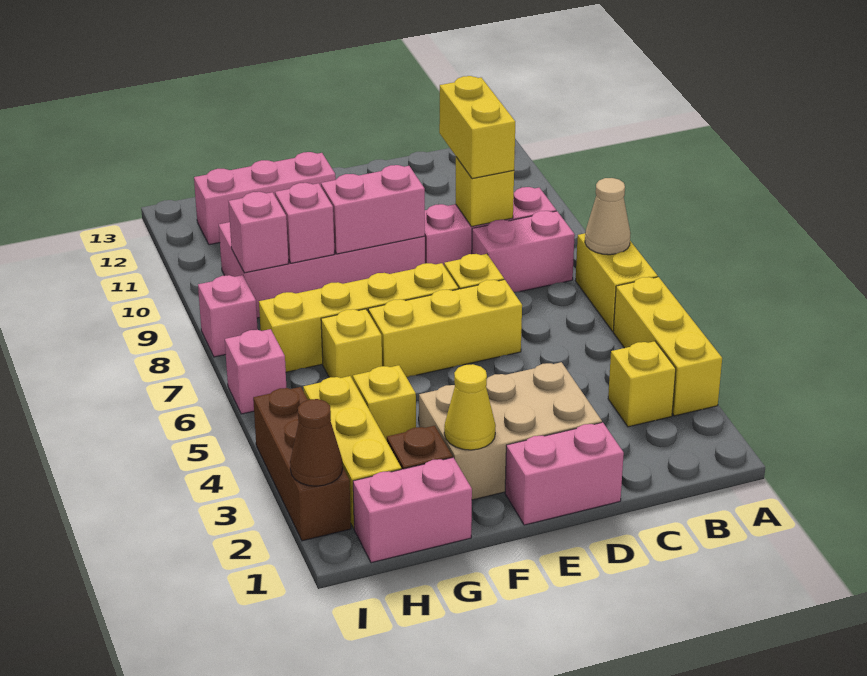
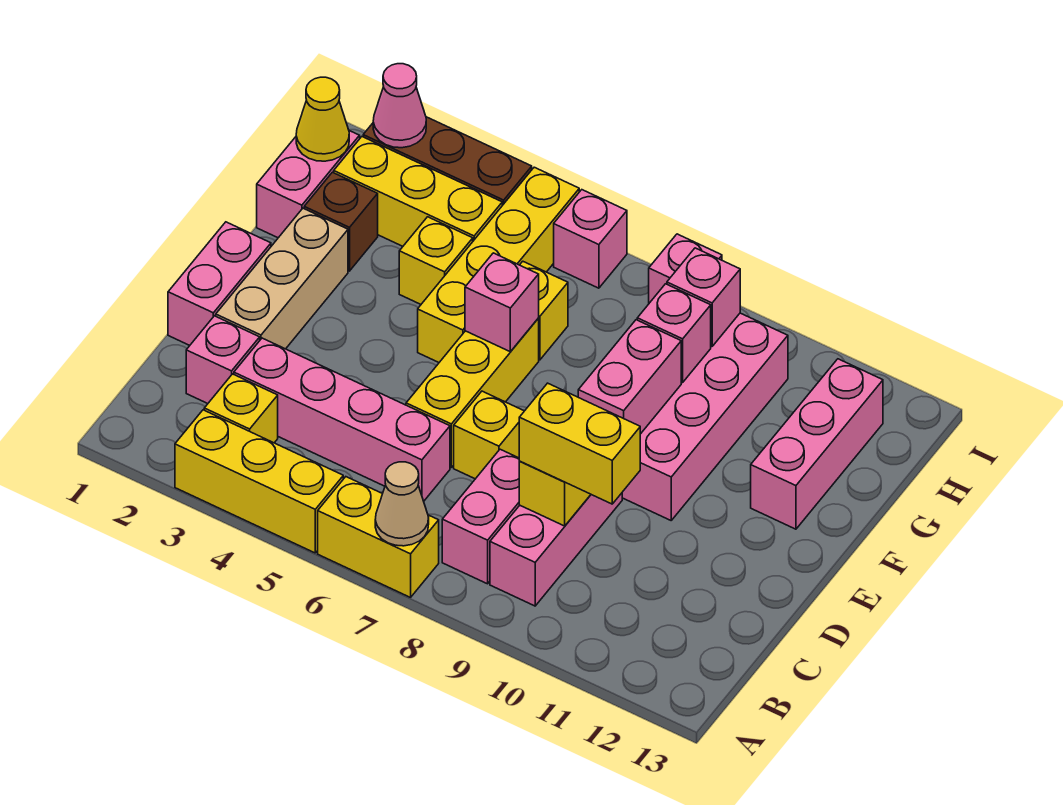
none -> pink 1x1 brick [186,316,260,404]
none -> pink 1x4 brick [234,338,450,501]
tan 2x3 brick [419,362,602,500] -> tan 1x3 brick [216,208,348,349]
yellow 1x4 brick [259,263,458,372] -> yellow 1x4 brick moved to [418,167,579,362]
yellow 1x1 cone [444,364,496,450] -> yellow 1x1 cone moved to [296,77,349,161]
none -> pink 1x1 brick [465,253,539,351]
brown 1x1 cone [290,399,343,486] -> pink 1x1 cone [373,64,426,148]

